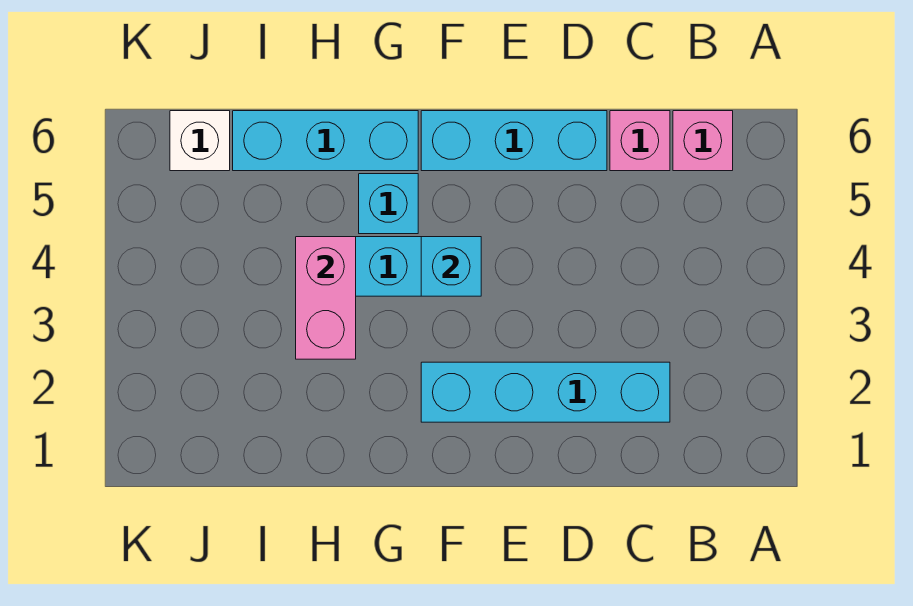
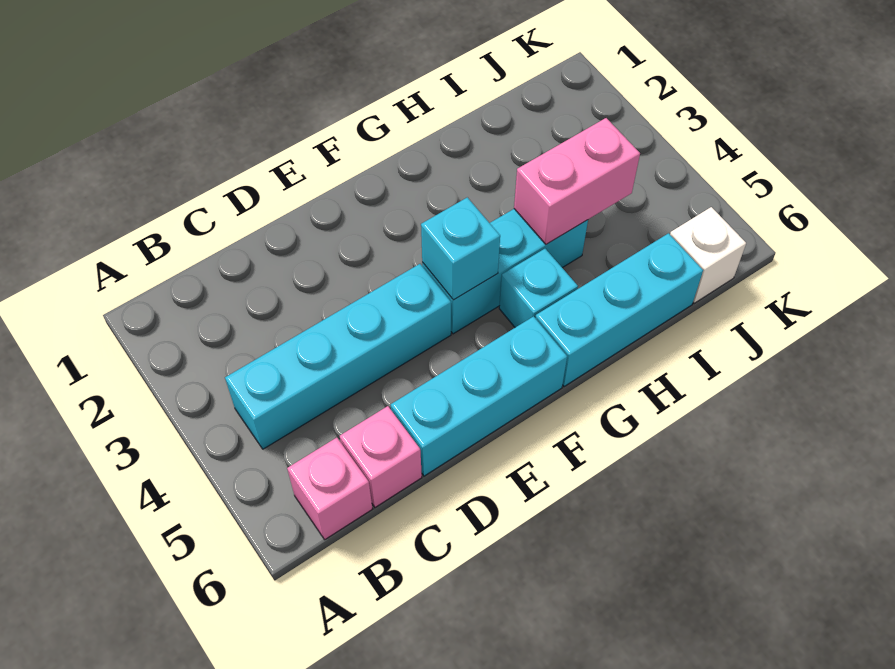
cyan 1x4 brick [421,362,670,422] -> cyan 1x4 brick moved to [225,264,451,449]
pink 1x2 brick [296,237,356,359] -> pink 1x2 brick turned to [514,118,640,244]

